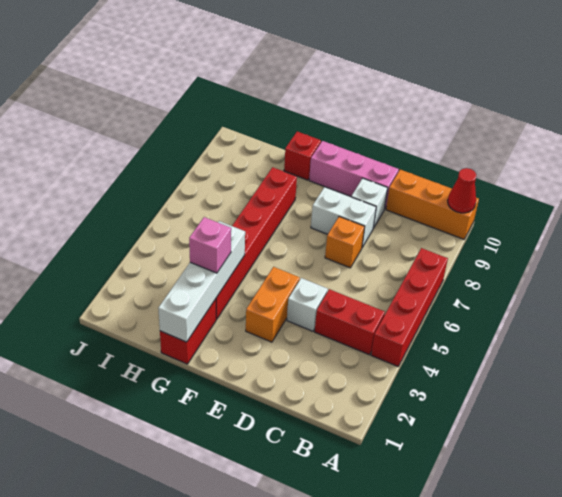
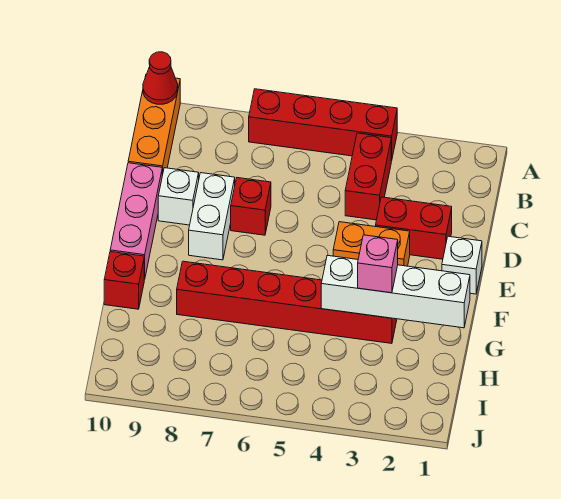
white 1x1 brick [287,278,328,331] -> white 1x1 brick moved to [442,236,482,294]
orange 1x1 brick [325,217,365,268] -> red 1x1 brick [231,178,271,235]
red 1x2 brick [160,299,216,364] -> red 1x2 brick moved to [376,197,452,259]

